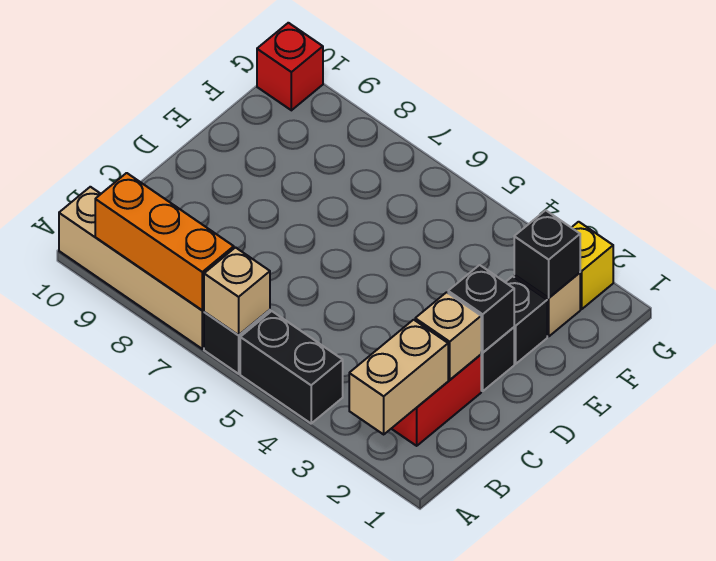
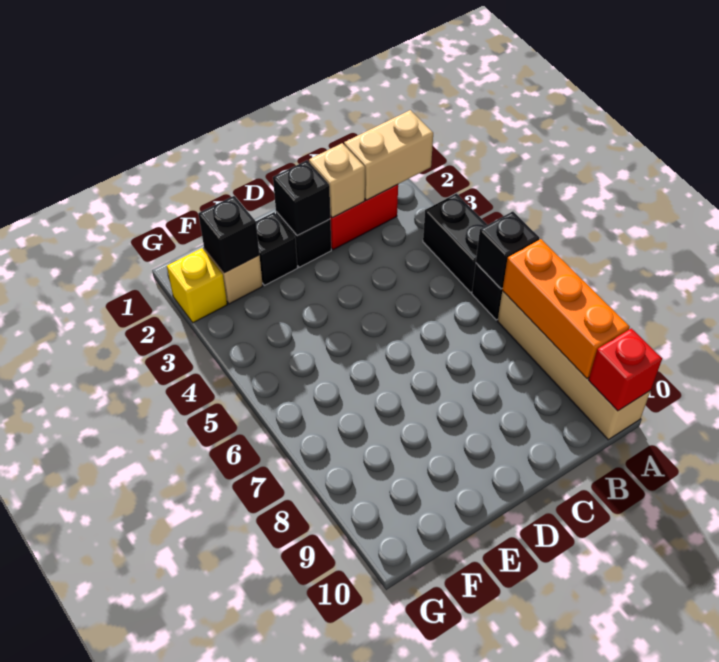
tan 1x1 brick [204,248,270,335] -> black 1x1 brick [476,211,539,289]
red 1x1 brick [257,23,323,110] -> red 1x1 brick moved to [589,328,662,411]

